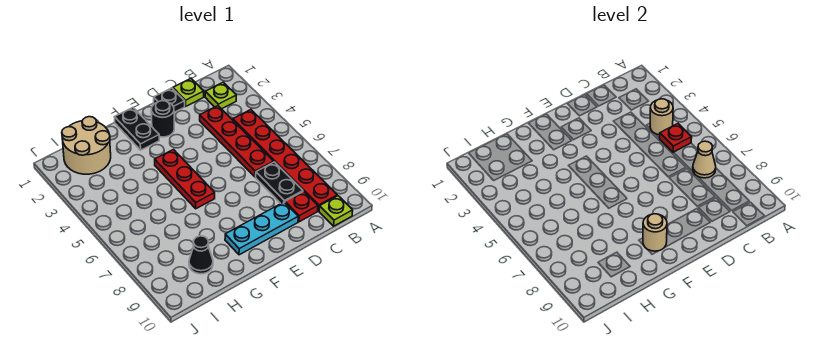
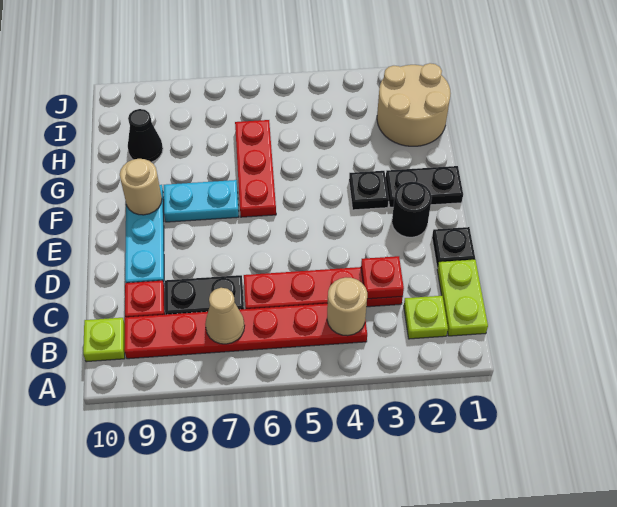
red 1x1 plate [659,124,692,153] -> red 1x1 plate moved to [361,256,404,299]
lime 1x1 plate [173,79,204,106] -> lime 1x2 plate [437,259,488,336]
none -> black 1x1 plate [349,171,389,210]
red 1x3 plate [155,150,215,209] -> red 1x3 plate turned to [235,120,276,217]
none -> cyan 1x2 plate [164,180,239,222]

